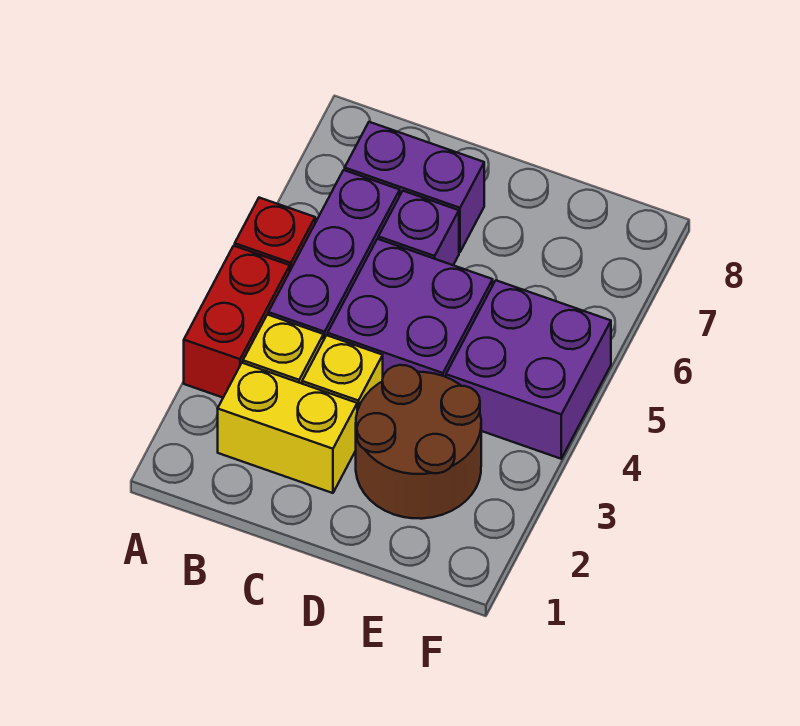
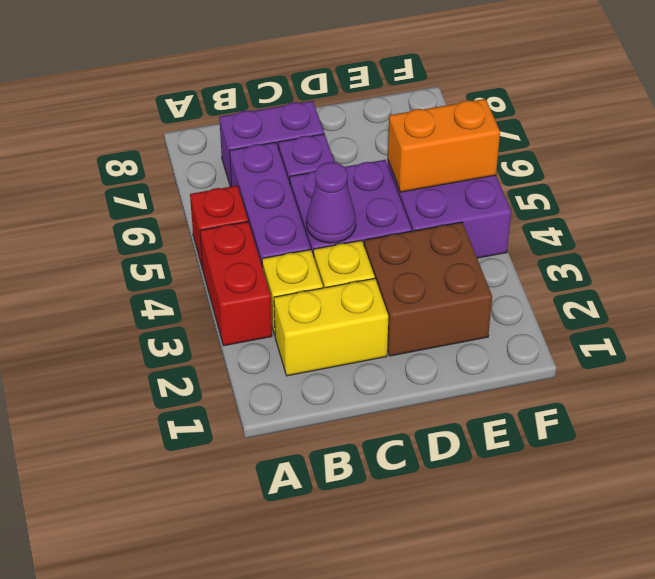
none -> purple 1x1 cone [306,162,356,243]
brown 2x2 round brick [356,365,481,519] -> brown 2x2 brick [364,222,492,356]
none -> orange 1x2 brick [388,99,500,192]

